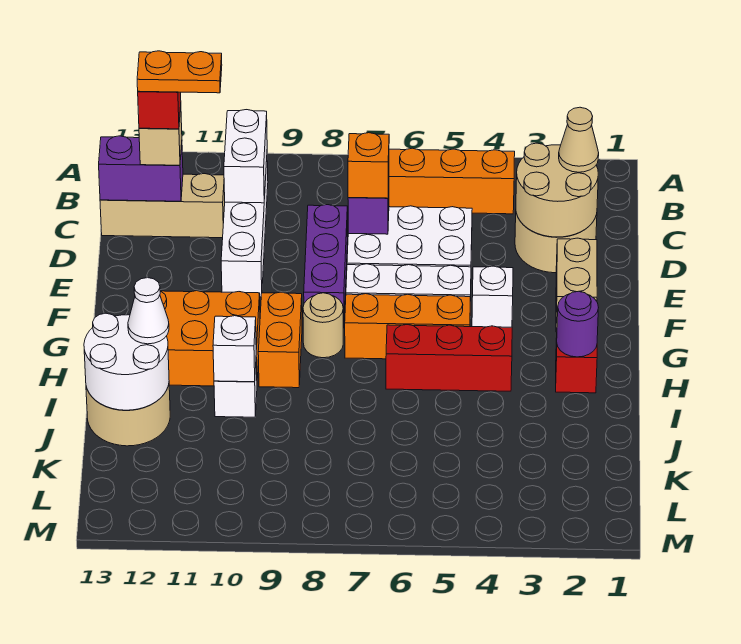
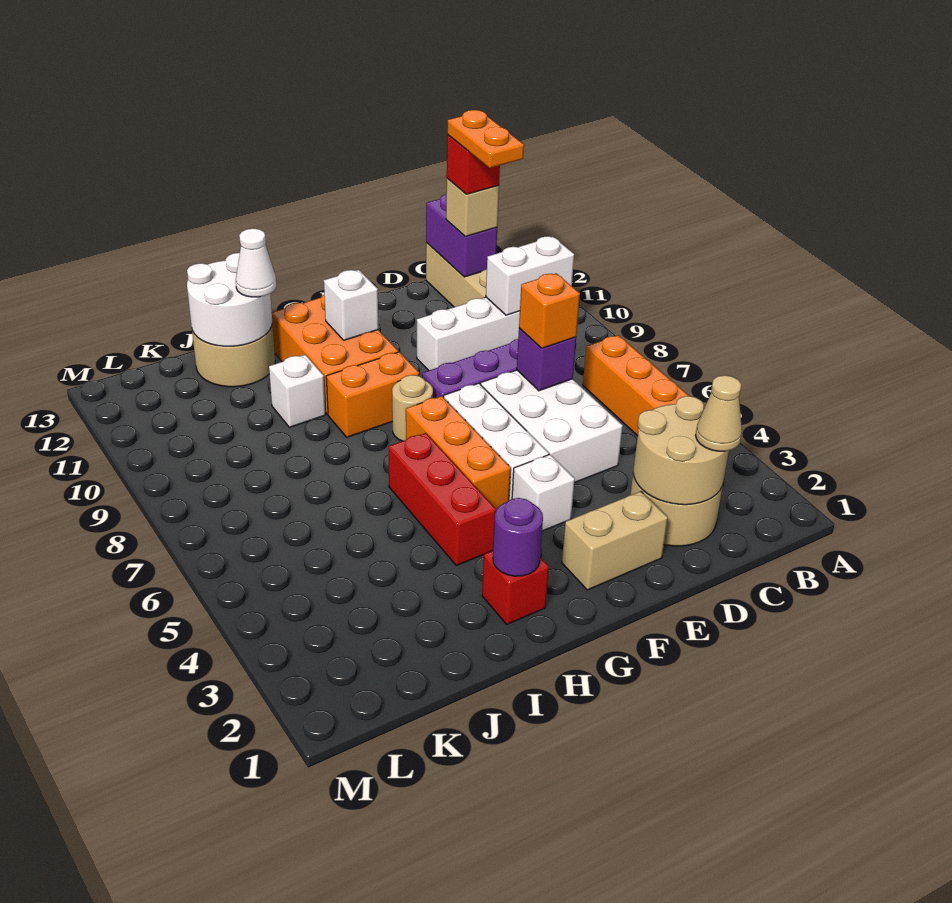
white 1x1 brick [213,316,256,382] -> white 1x1 brick moved to [324,270,378,340]

